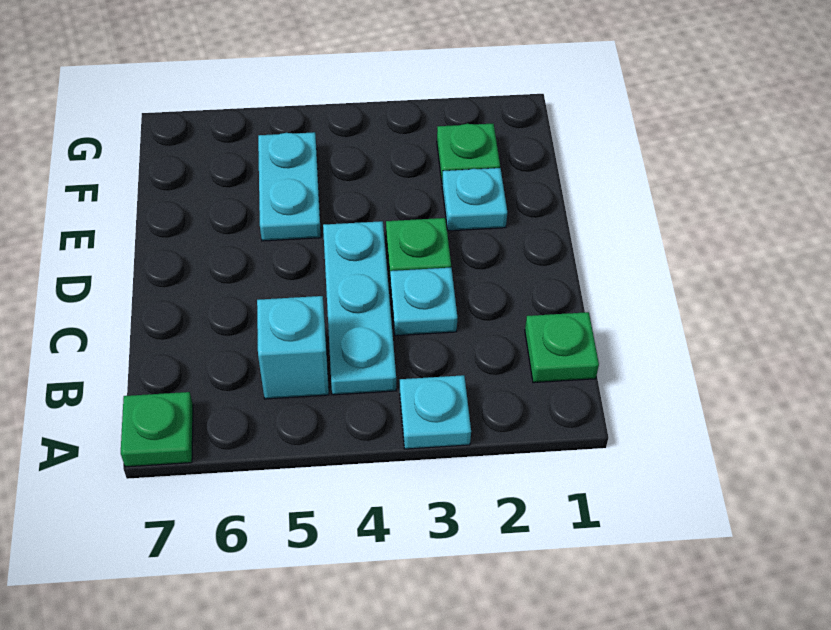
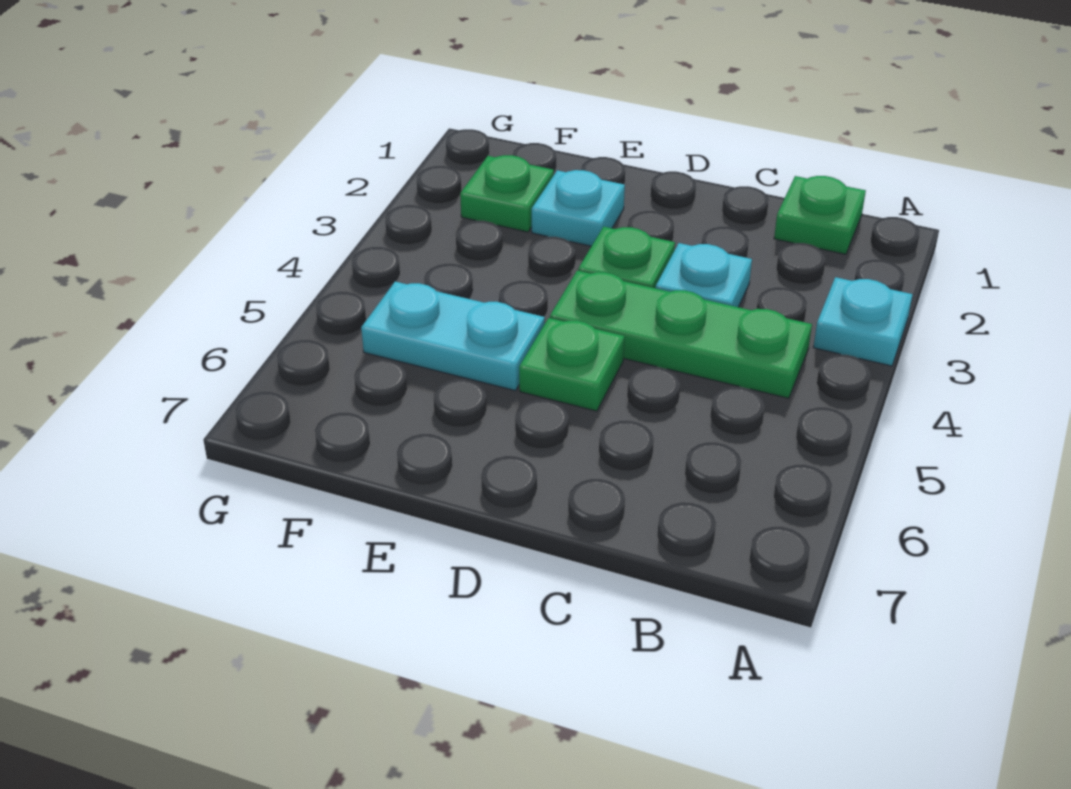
green 1x1 plate [121,392,193,467] -> green 1x1 plate moved to [519,318,625,411]
cyan 1x3 plate [323,221,396,395] -> green 1x3 plate [550,271,812,398]
cyan 1x1 brick [257,296,329,399] -> none

